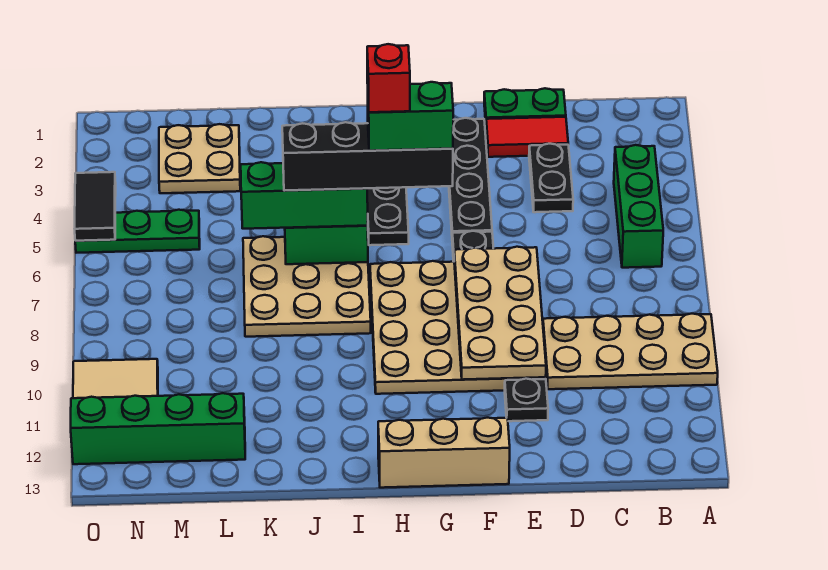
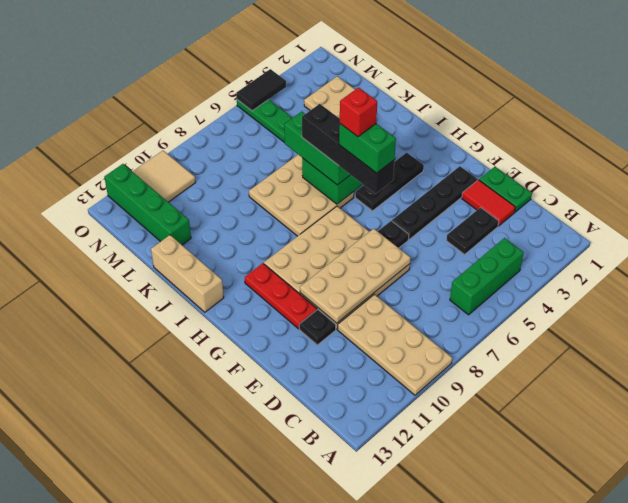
none -> red 1x3 plate [245,263,317,329]
tan 1x3 brick [378,418,510,488] -> tan 1x3 brick moved to [151,235,224,312]

